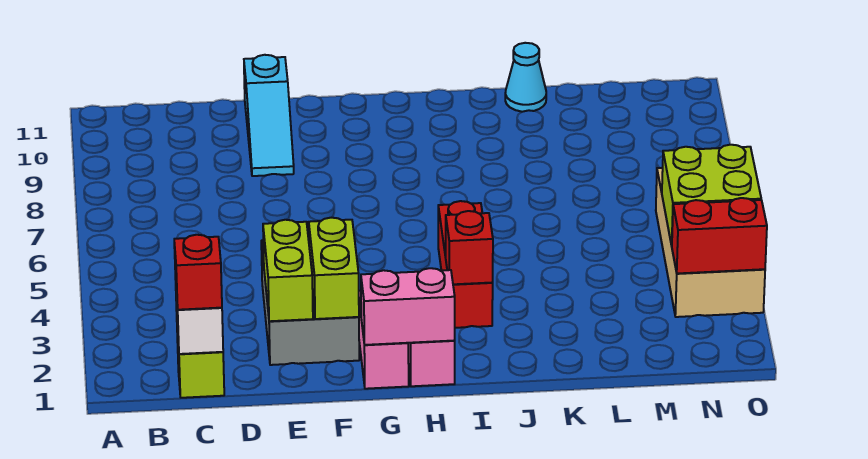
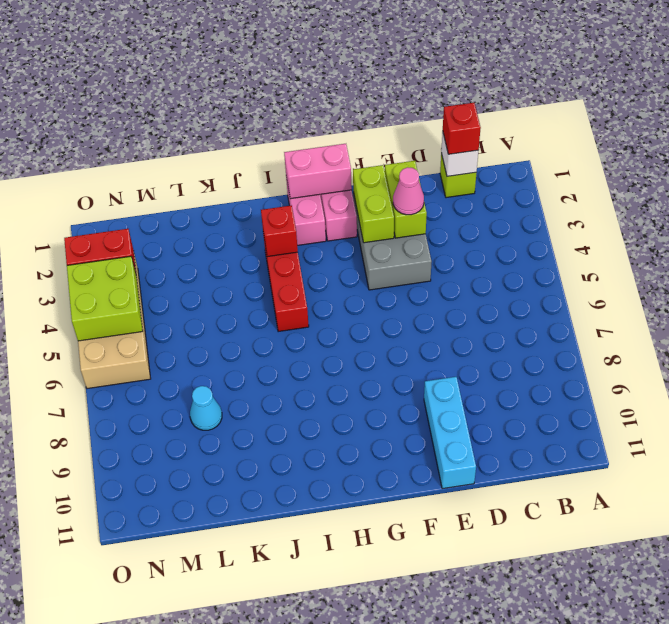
none -> pink 1x1 cone [393,167,424,215]
cyan 1x3 slope [244,55,294,176] -> cyan 1x3 brick [424,377,476,489]
cyan 1x1 cone [505,43,546,112] -> cyan 1x1 cone moved to [190,386,222,430]

